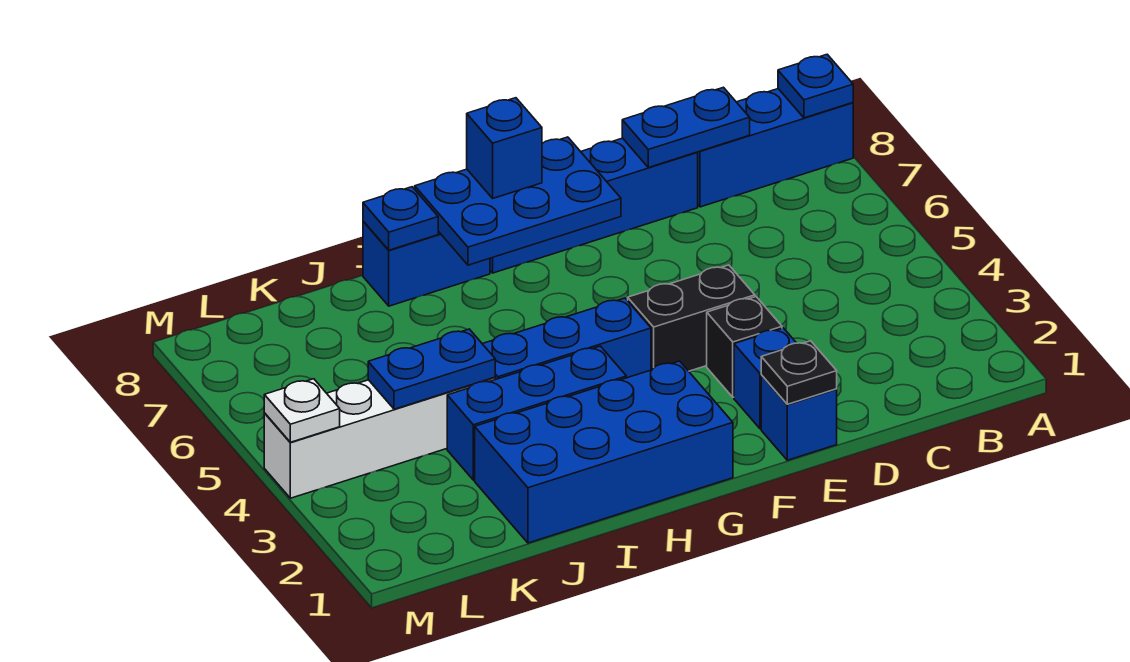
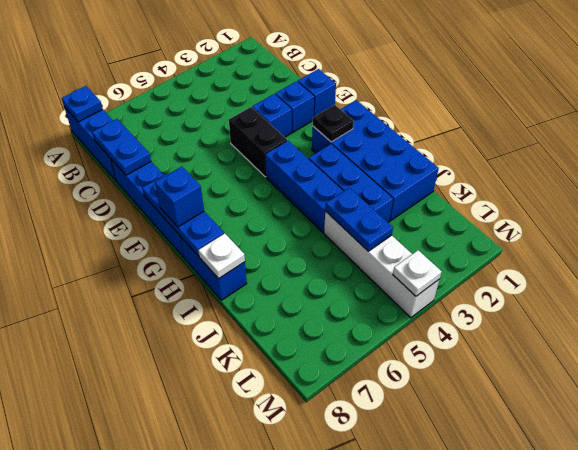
black 1x1 plate [761,341,837,404] -> black 1x1 plate moved to [313,105,354,142]
black 1x1 brick [707,297,782,397] -> blue 1x1 brick [252,94,292,137]
blue 2x3 plate [415,137,621,265] -> blue 1x3 plate [142,173,224,256]
blue 1x1 plate [363,187,438,250] -> white 1x1 plate [198,233,245,279]

